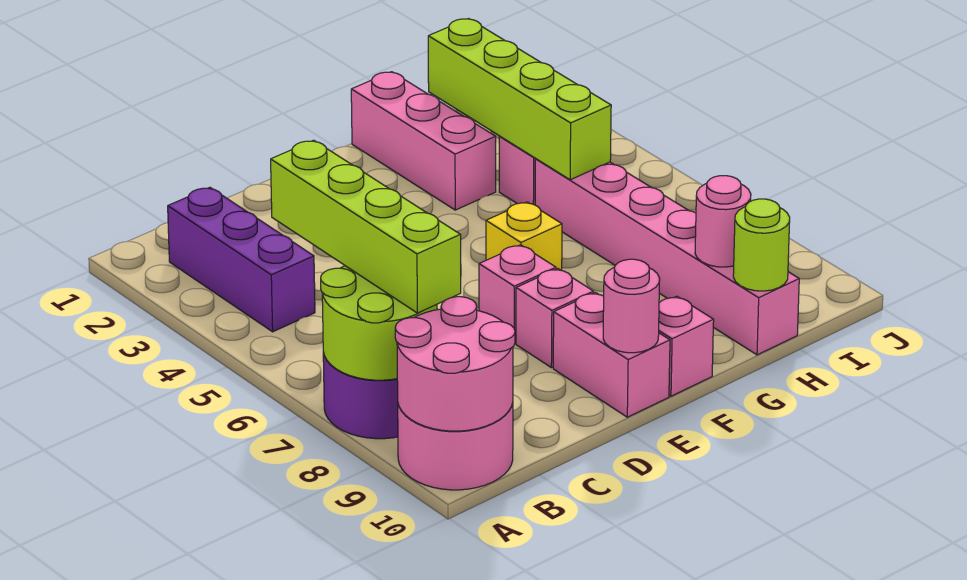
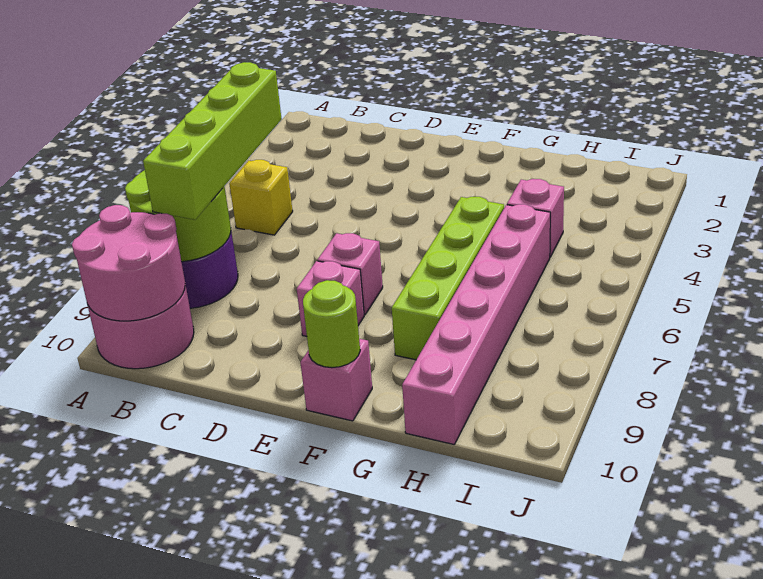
purple 1x3 brick [168,187,315,332] -> none
pink 1x2 brick [553,292,670,417] -> none
pink 1x1 round brick [603,259,660,353] -> none
yellow 1x1 brick [486,202,562,271] -> yellow 1x1 brick moved to [229,160,293,235]
pink 1x3 brick [351,72,496,210] -> none
lime 1x4 brick [428,19,611,180] -> lime 1x4 brick moved to [392,197,504,360]
pink 1x1 round brick [695,176,751,267] -> none
lime 1x1 round brick [733,199,790,291] -> lime 1x1 round brick moved to [303,280,360,368]

